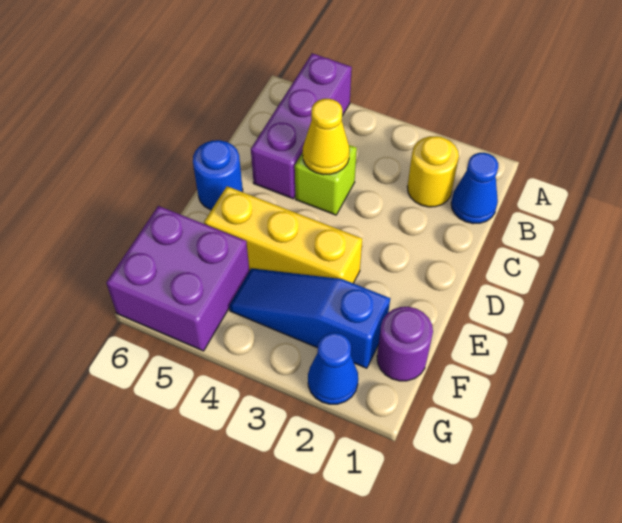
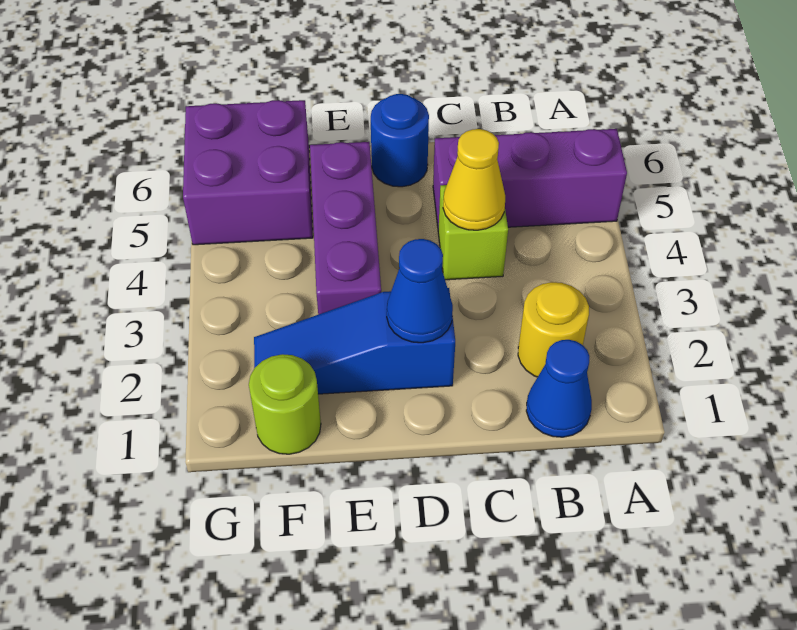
yellow 1x3 brick [204,186,362,283] -> purple 1x3 brick [310,142,381,314]
purple 1x1 round brick [377,307,433,381] -> lime 1x1 round brick [249,354,321,454]
blue 1x3 slope [229,268,390,368] -> blue 1x3 slope turned to [254,288,455,394]
blue 1x1 cone [308,333,358,404] -> blue 1x1 cone moved to [387,239,453,343]

